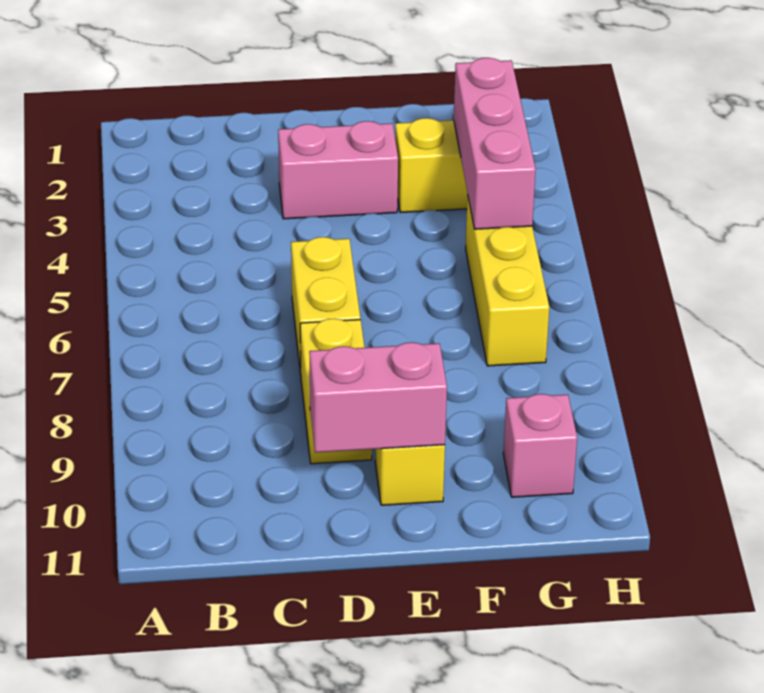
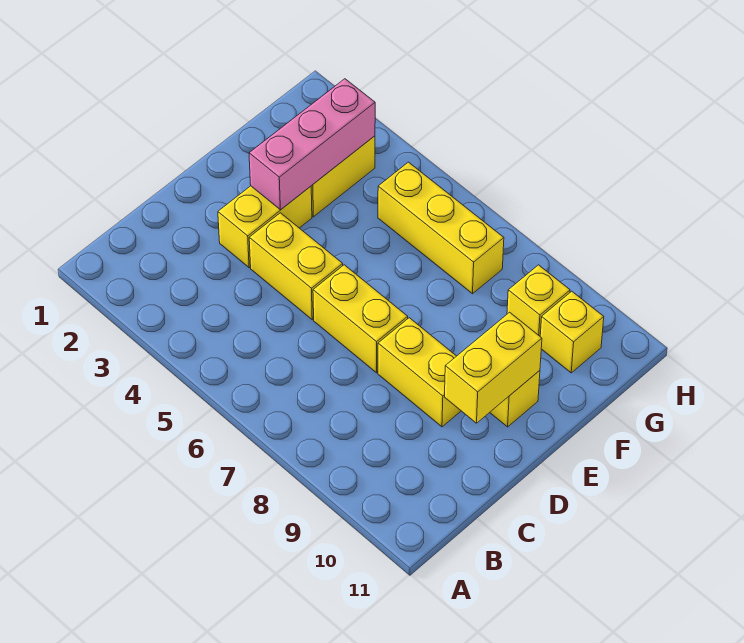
pink 1x2 brick [278,121,398,219] -> yellow 1x2 brick [218,186,312,268]
none -> yellow 1x2 brick [249,213,343,320]
pink 1x2 brick [309,342,447,453] -> yellow 1x2 brick [445,312,542,423]
pink 1x3 brick [454,58,536,229] -> pink 1x3 brick turned to [249,79,375,210]
none -> yellow 1x1 brick [507,265,570,336]
pink 1x1 brick [503,394,577,497] -> yellow 1x1 brick [540,291,604,373]

